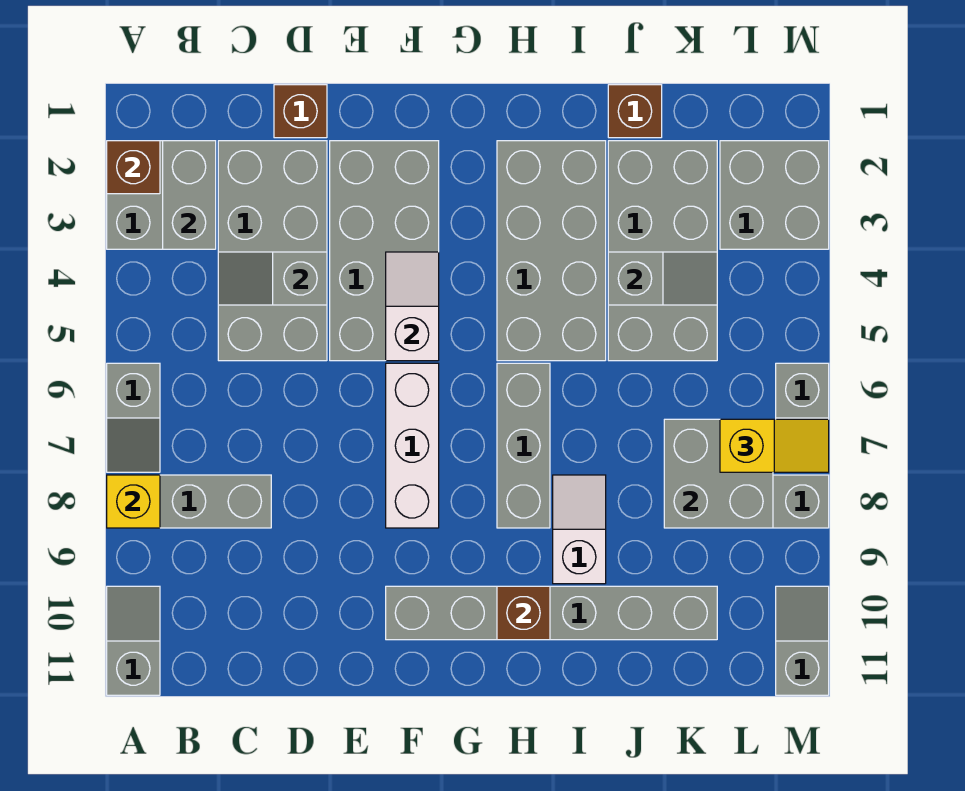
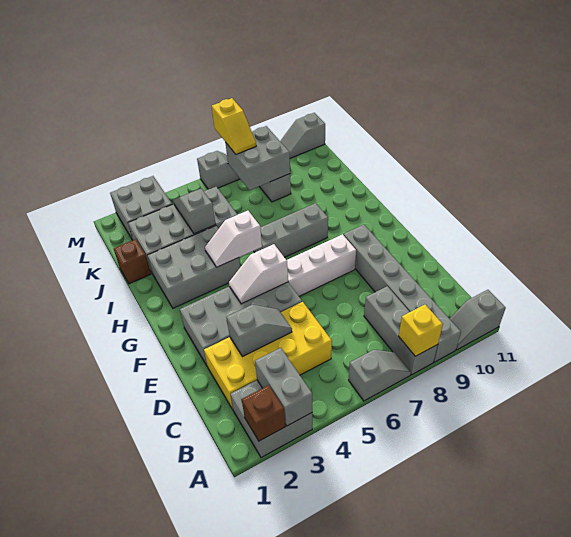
grey 1x2 brick [163,141,216,249] -> grey 1x2 brick turned to [255,348,312,426]
grey 2x4 brick [218,141,327,361] -> yellow 2x4 brick [204,302,332,409]
grey 1x2 slope [218,252,327,305] -> grey 1x2 slope turned to [227,305,292,357]
brown 1x1 brick [274,85,327,138] -> none
grey 1x6 brick [386,586,717,640] -> grey 1x6 brick moved to [344,225,461,362]
grey 2x4 brick [497,141,606,361] -> grey 2x3 brick [147,226,240,308]
brown 1x1 brick [497,586,550,640] -> none
white 1x2 slope [553,475,606,584] -> white 1x2 slope moved to [205,211,262,267]
yellow 1x2 slope [720,419,829,472] -> yellow 1x2 slope turned to [212,98,256,154]

